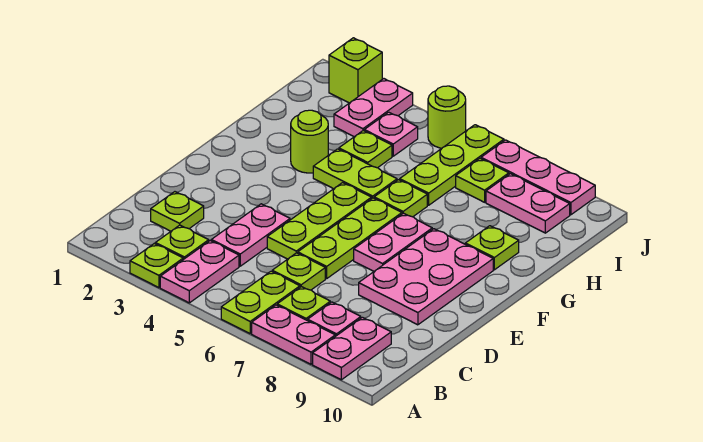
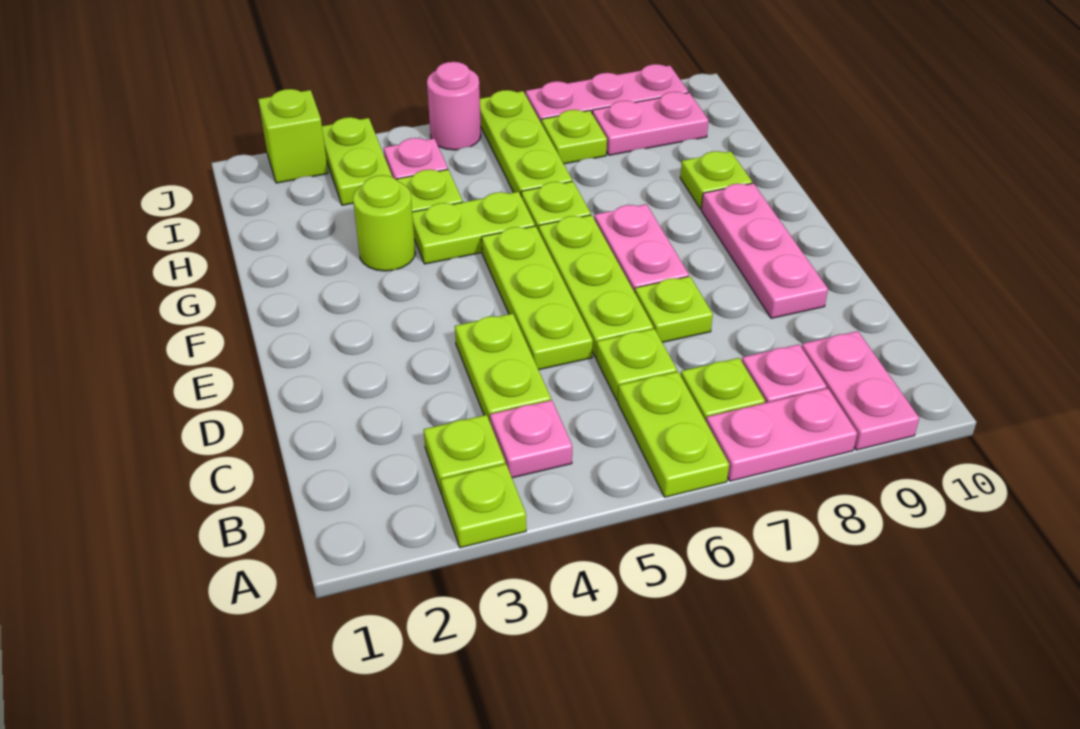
pink 1x2 plate [160,241,239,303] -> pink 1x1 plate [490,400,572,478]
lime 1x1 plate [151,192,204,231] -> lime 1x1 plate moved to [635,276,713,342]
pink 1x2 plate [211,204,290,266] -> lime 1x2 plate [455,314,551,421]
pink 2x3 plate [359,229,493,325] -> pink 1x3 plate [701,183,828,318]
pink 1x2 plate [334,79,413,137] -> lime 1x2 plate [322,117,392,205]
lime 1x1 round brick [428,86,466,148] -> pink 1x1 round brick [427,62,481,150]

